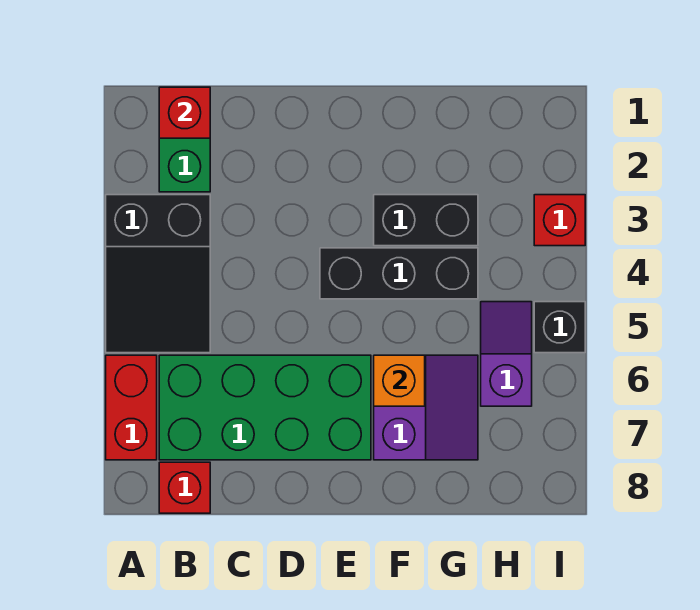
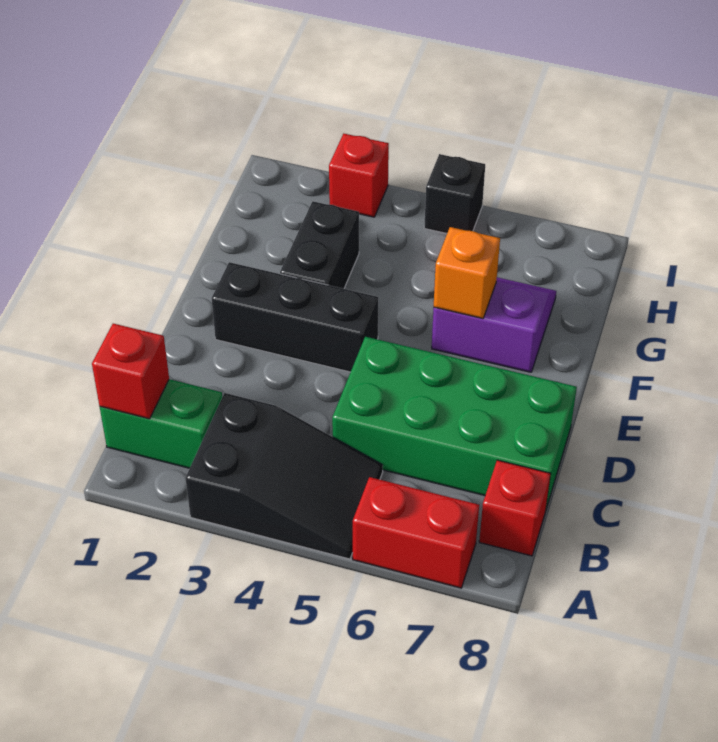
green 2x4 brick [159,355,371,460] -> green 2x4 brick turned to [332,337,577,508]
black 1x3 brick [320,248,478,299] -> black 1x3 brick turned to [212,262,378,372]
purple 1x2 slope [481,302,532,406] -> none

